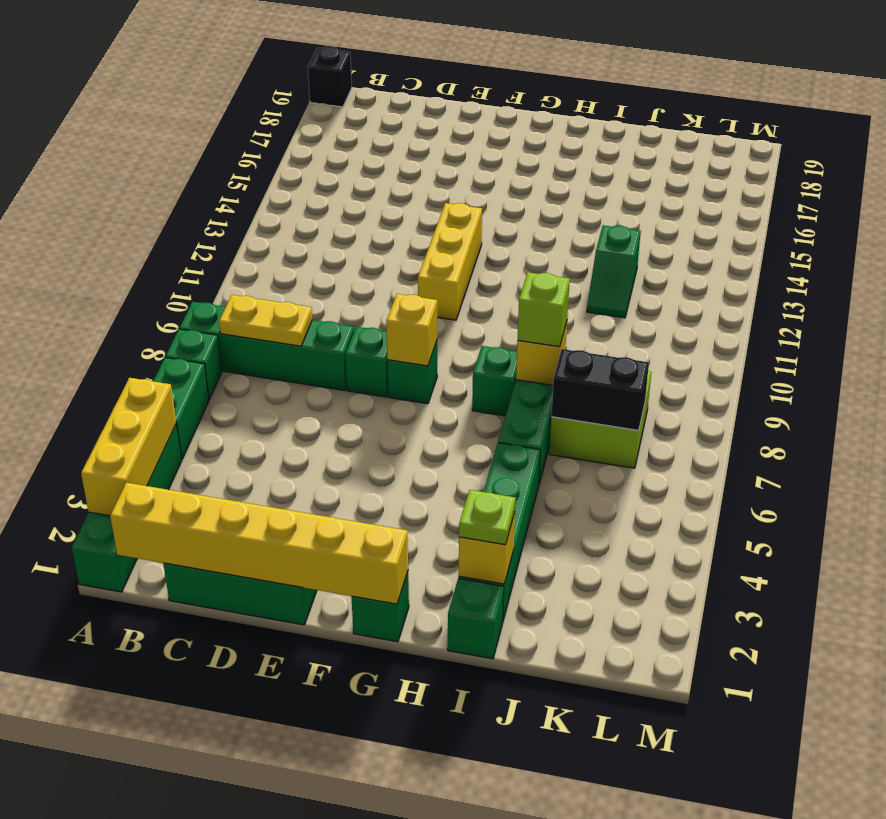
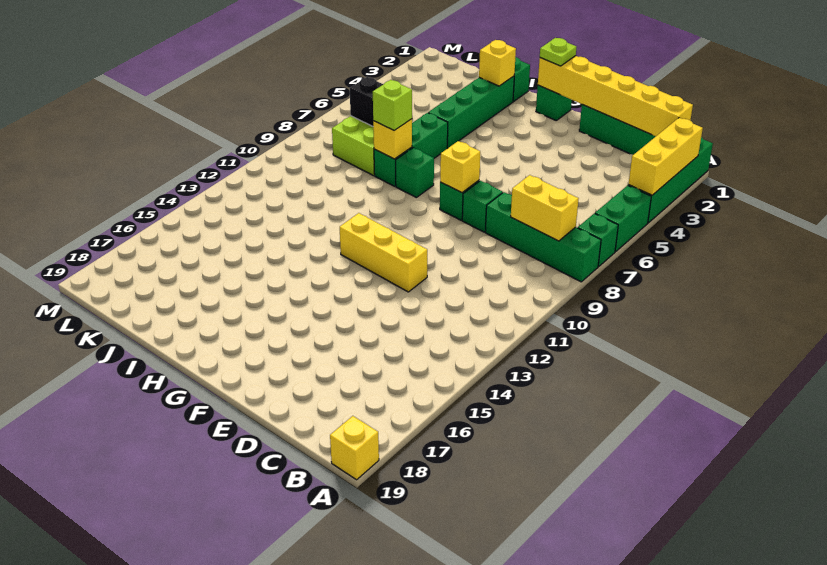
black 1x1 brick [308,47,352,107] -> yellow 1x1 brick [330,416,379,480]
yellow 1x2 plate [219,295,312,346] -> yellow 1x2 brick [511,175,579,241]
yellow 1x3 brick [418,203,482,320] -> yellow 1x3 brick turned to [340,213,427,292]
lime 1x1 plate [459,490,516,545] -> lime 1x1 plate moved to [540,38,576,66]
green 1x2 slope [587,225,641,318] -> none

